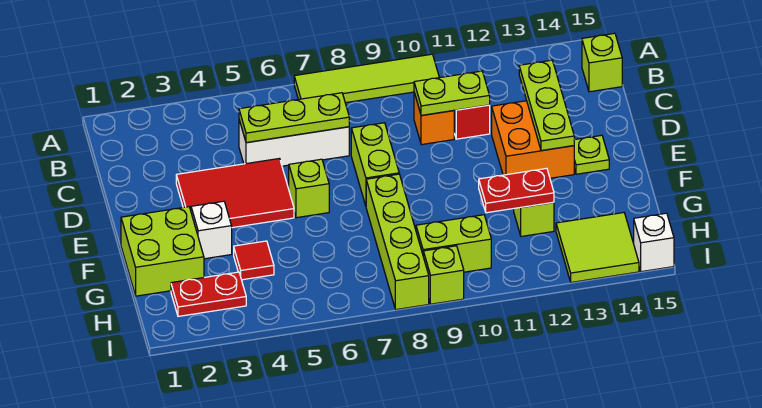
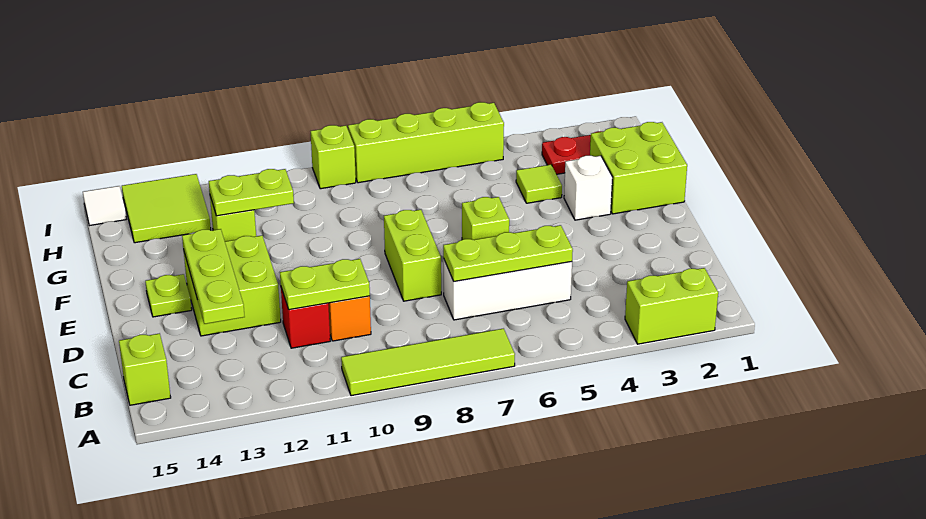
red 2x3 tile [176,159,294,228] -> none
orange 2x2 brick [492,101,574,178] -> lime 2x2 brick [183,235,281,336]
lime 1x4 brick [366,174,429,310] -> lime 1x4 brick turned to [348,102,504,183]
red 1x1 tile [234,241,274,280] -> lime 1x1 tile [516,165,562,203]
red 1x2 plate [479,168,554,213] -> lime 1x2 plate [209,169,294,216]
lime 1x2 brick [416,215,491,272] -> lime 1x2 brick moved to [625,268,718,344]
white 1x1 brick [634,213,674,272] -> white 1x1 tile [83,186,126,226]

